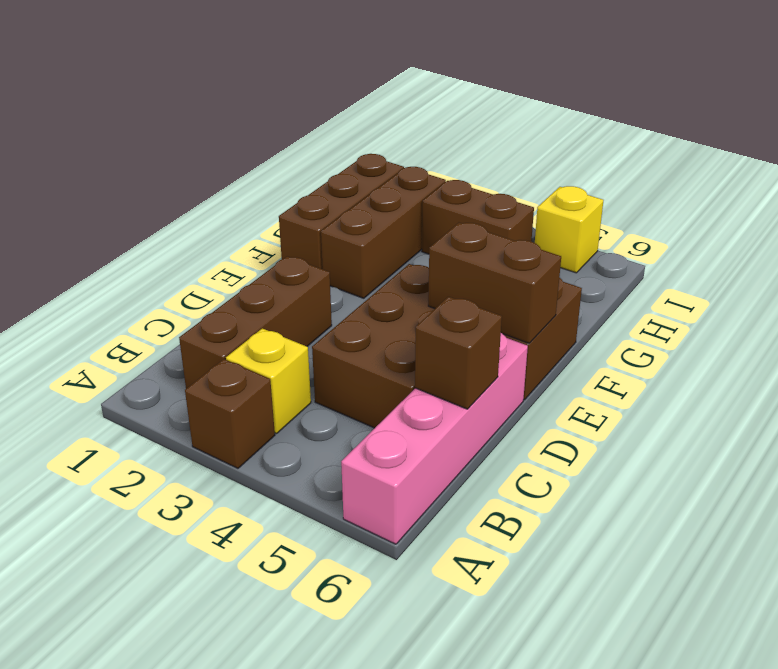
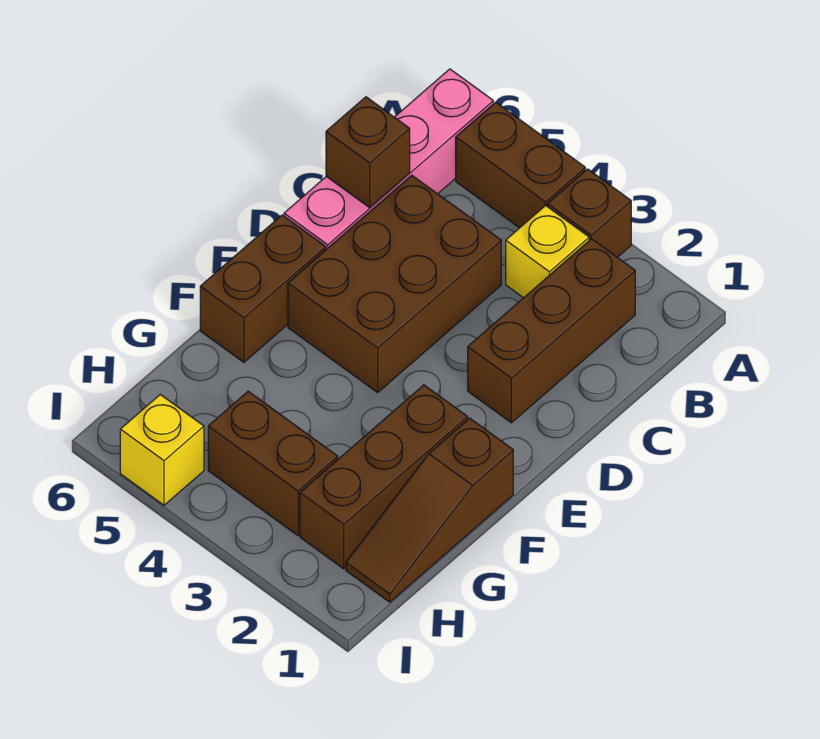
brown 1x2 brick [428,223,561,343] -> brown 1x2 brick moved to [456,102,585,228]
brown 1x3 brick [279,154,404,269] -> brown 1x3 slope [346,418,513,602]

